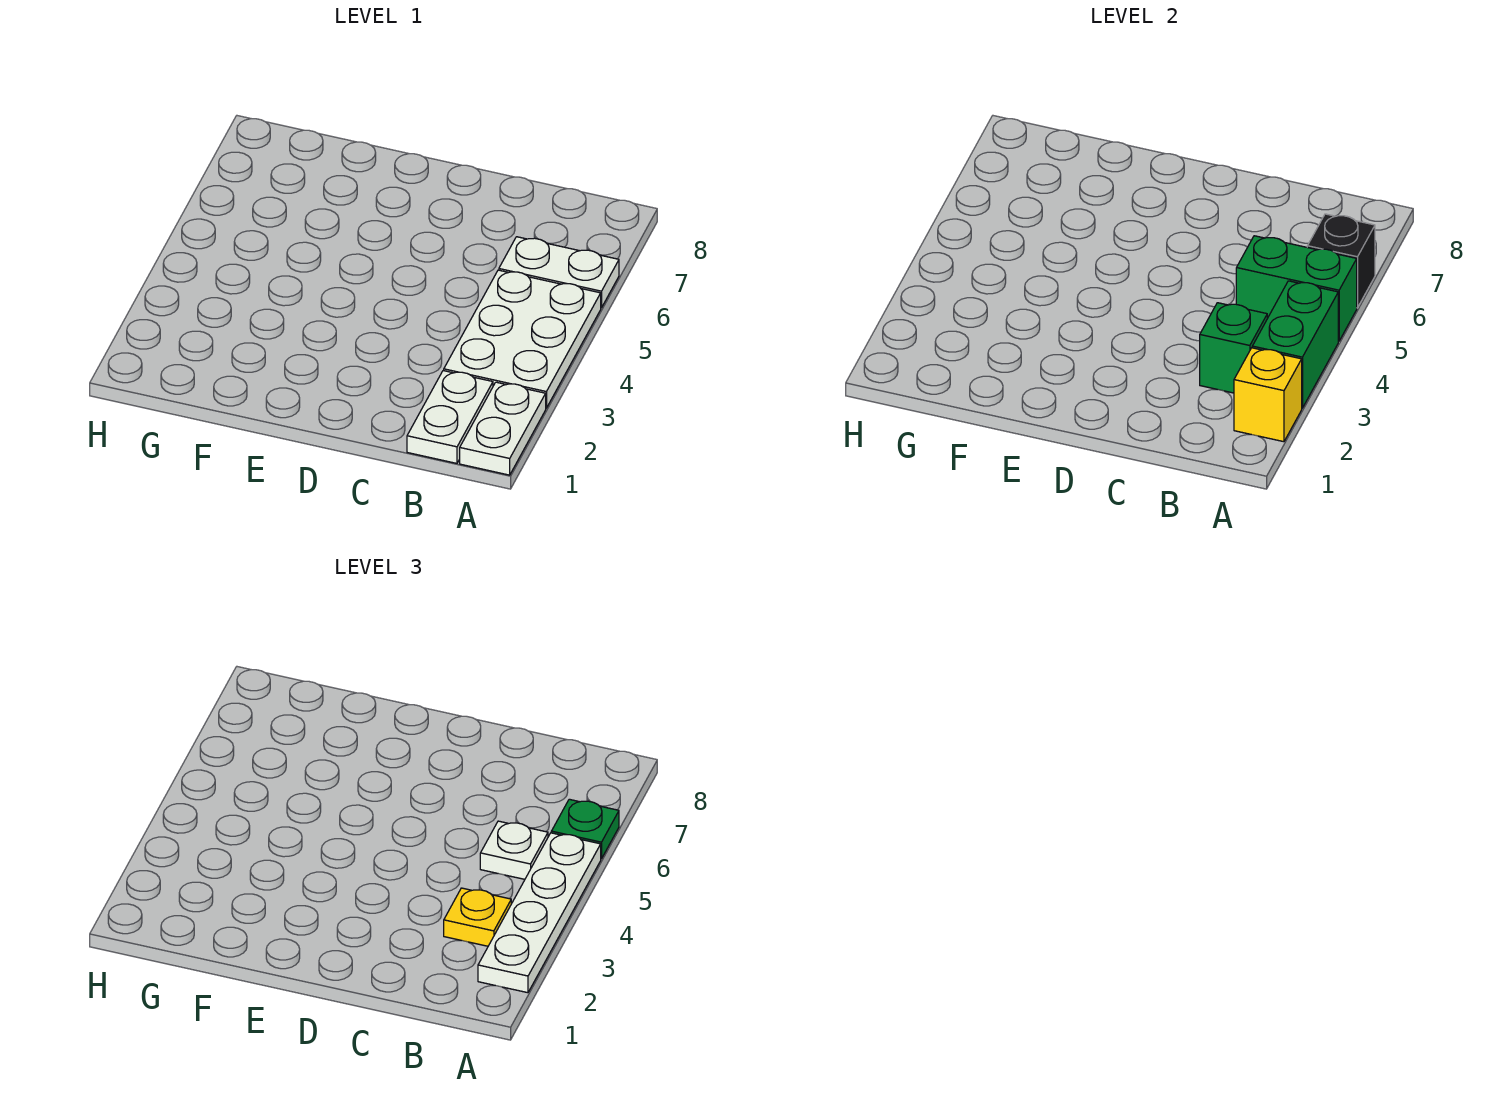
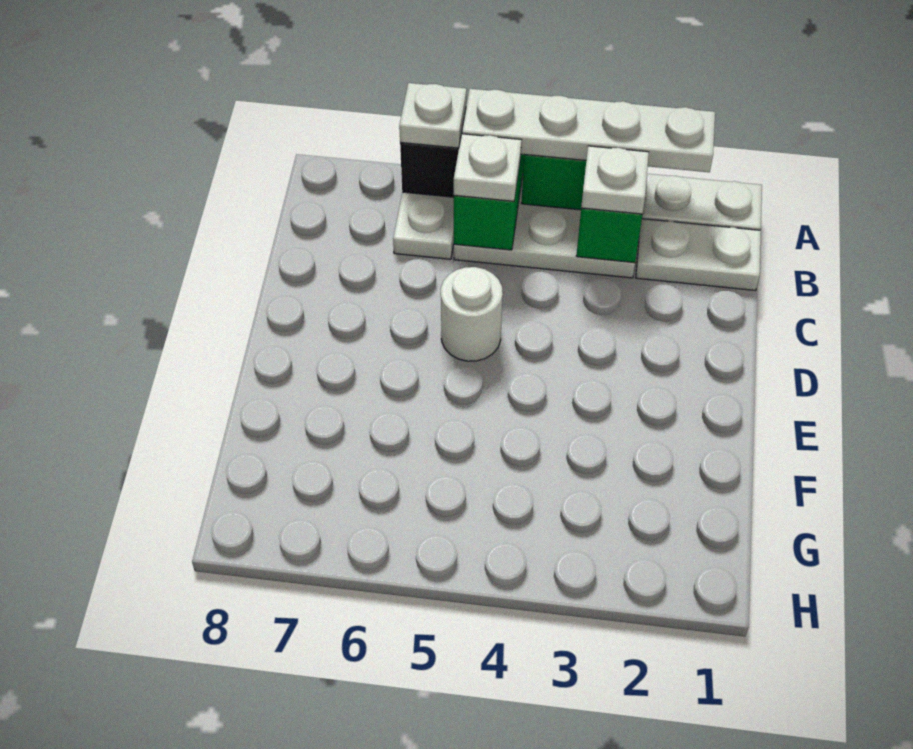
yellow 1x1 brick [1234,348,1302,442] -> none
green 1x1 plate [551,799,619,859] -> white 1x1 plate [399,83,467,148]
yellow 1x1 plate [444,888,511,946] -> white 1x1 plate [581,146,649,214]
none -> white 1x1 round brick [441,267,503,361]

